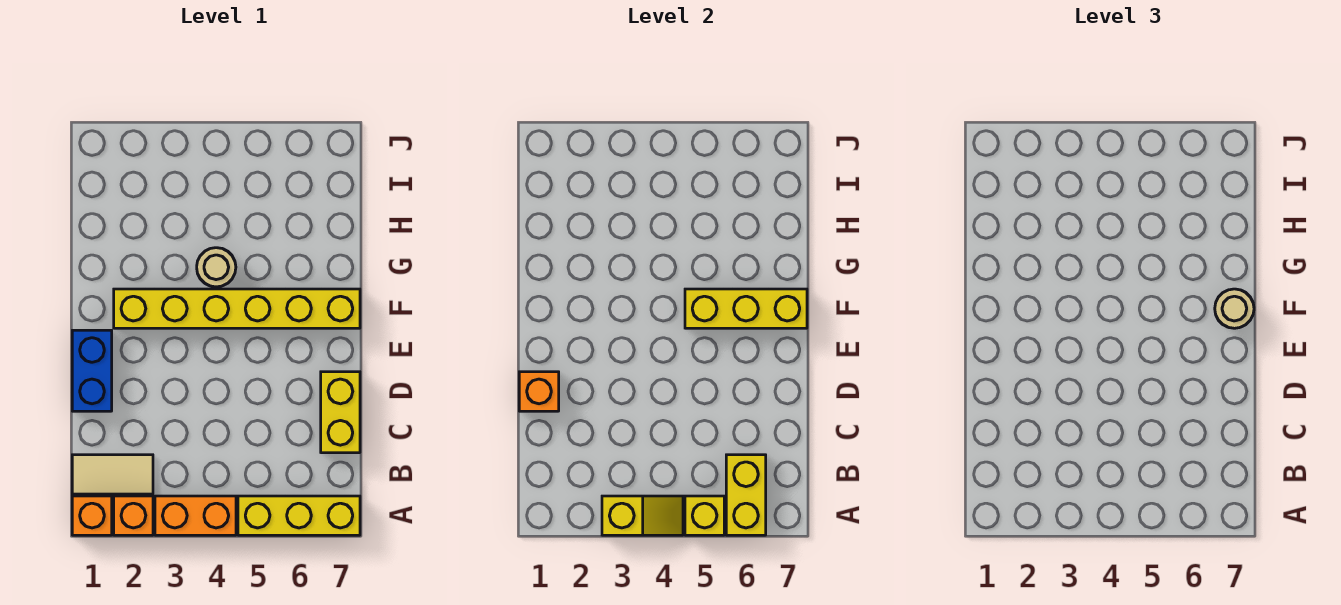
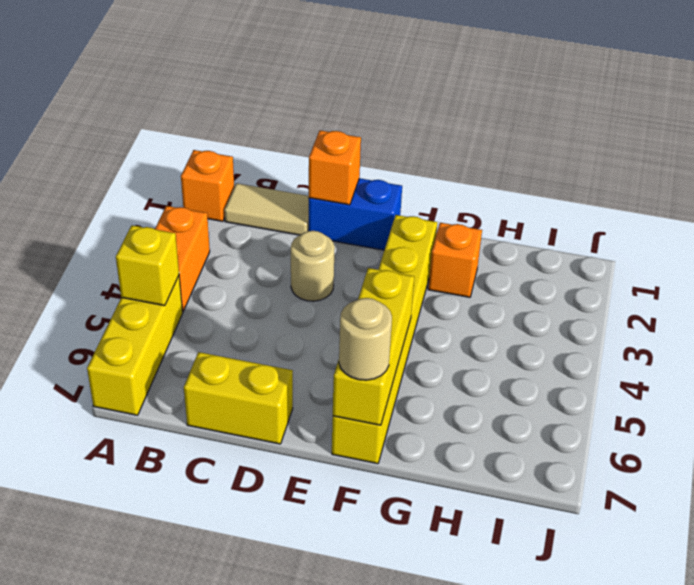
orange 1x1 brick [114,496,153,535] -> orange 1x1 brick moved to [428,223,482,297]
yellow 1x2 slope [602,496,683,535] -> none
yellow 1x2 brick [726,455,766,535] -> none
tan 1x2 tile [72,455,153,494] -> tan 1x2 tile turned to [224,183,309,235]
tan 1x1 round brick [197,248,236,287] -> tan 1x1 round brick moved to [291,231,335,301]

